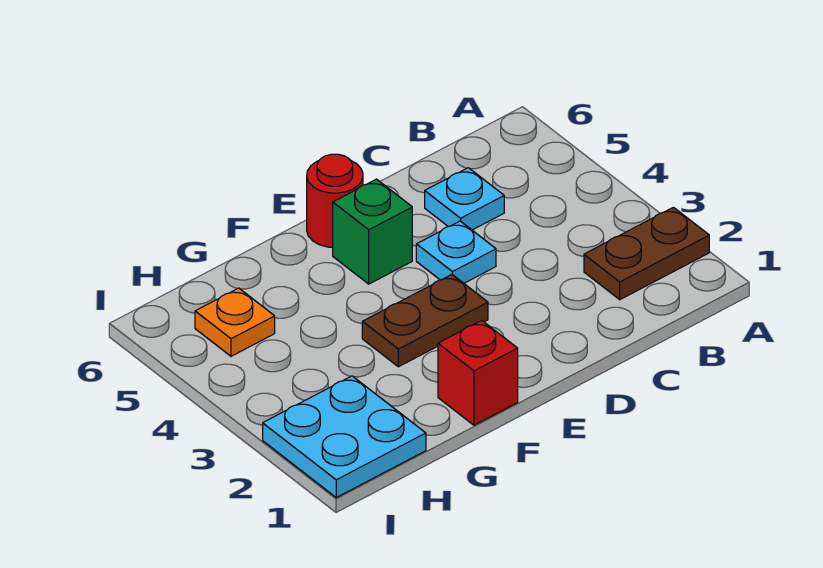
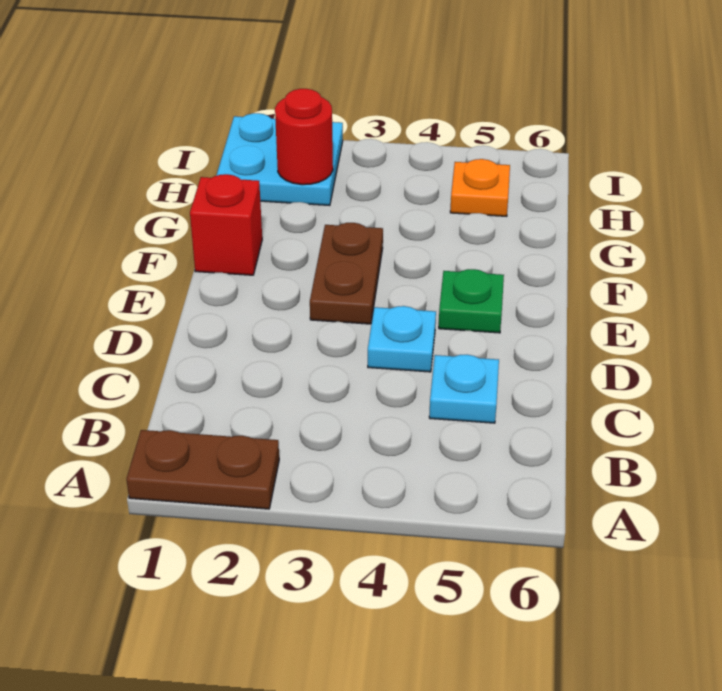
brown 1x2 plate [584,207,709,300] -> brown 1x2 plate turned to [126,430,279,509]
green 1x1 brick [333,179,412,284] -> green 1x1 plate [439,269,504,333]
red 1x1 round brick [307,154,363,247] -> red 1x1 round brick moved to [275,89,333,185]

